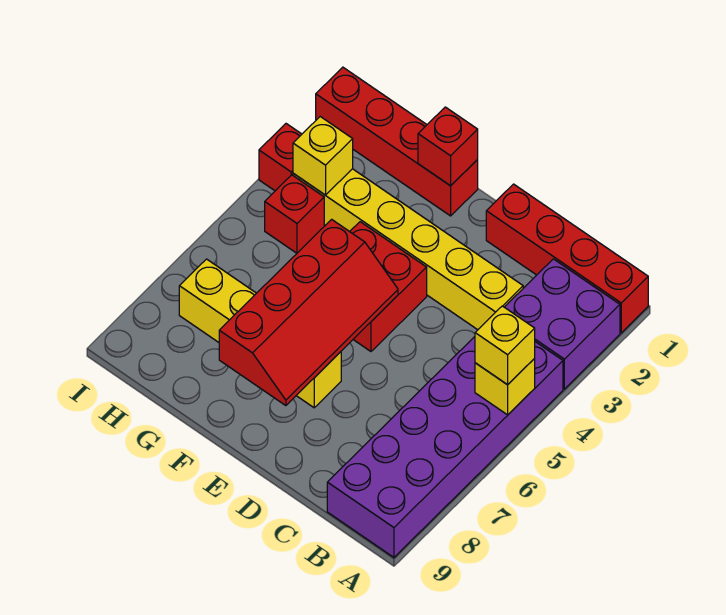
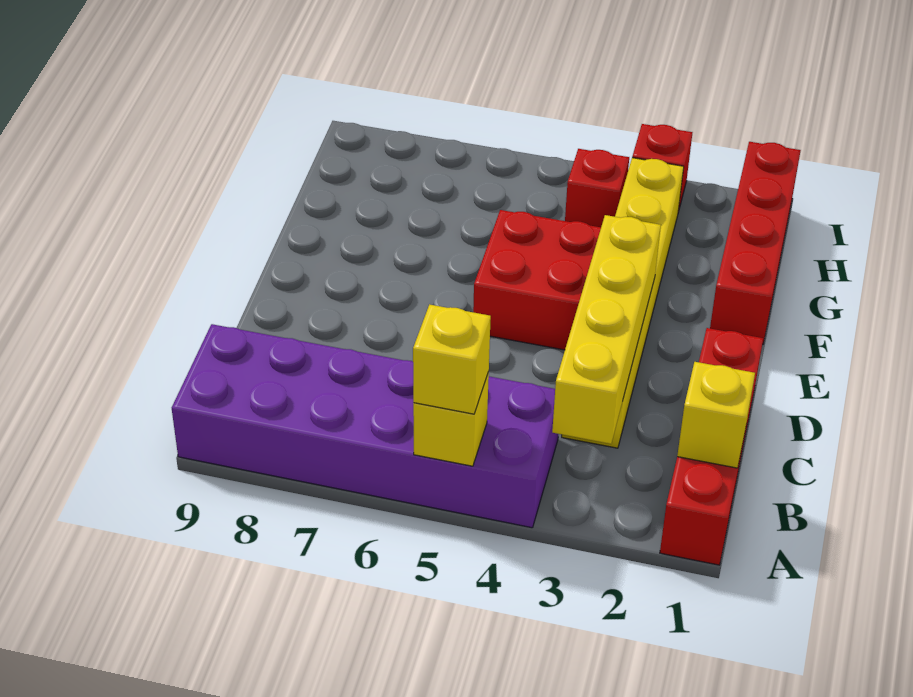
purple 2x2 brick [505,259,620,389] -> none
red 2x4 slope [219,219,398,406] -> none
yellow 1x4 brick [179,259,341,408] -> yellow 1x4 brick moved to [552,215,661,444]
red 1x1 brick [418,107,478,186] -> none
yellow 1x1 brick [293,117,353,195] -> yellow 1x1 brick moved to [677,362,755,468]

